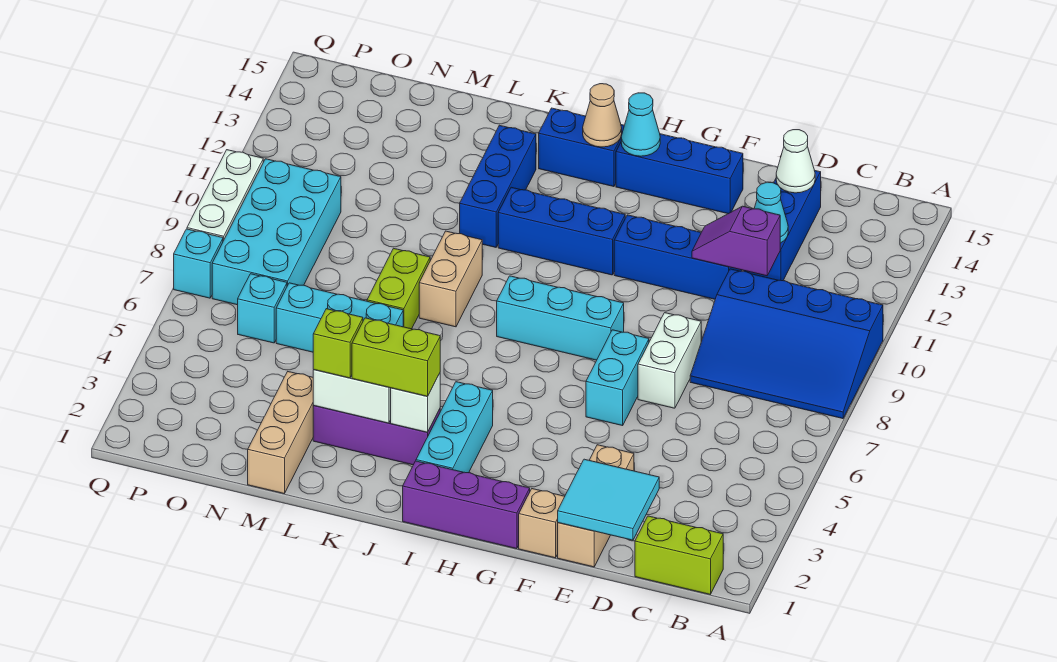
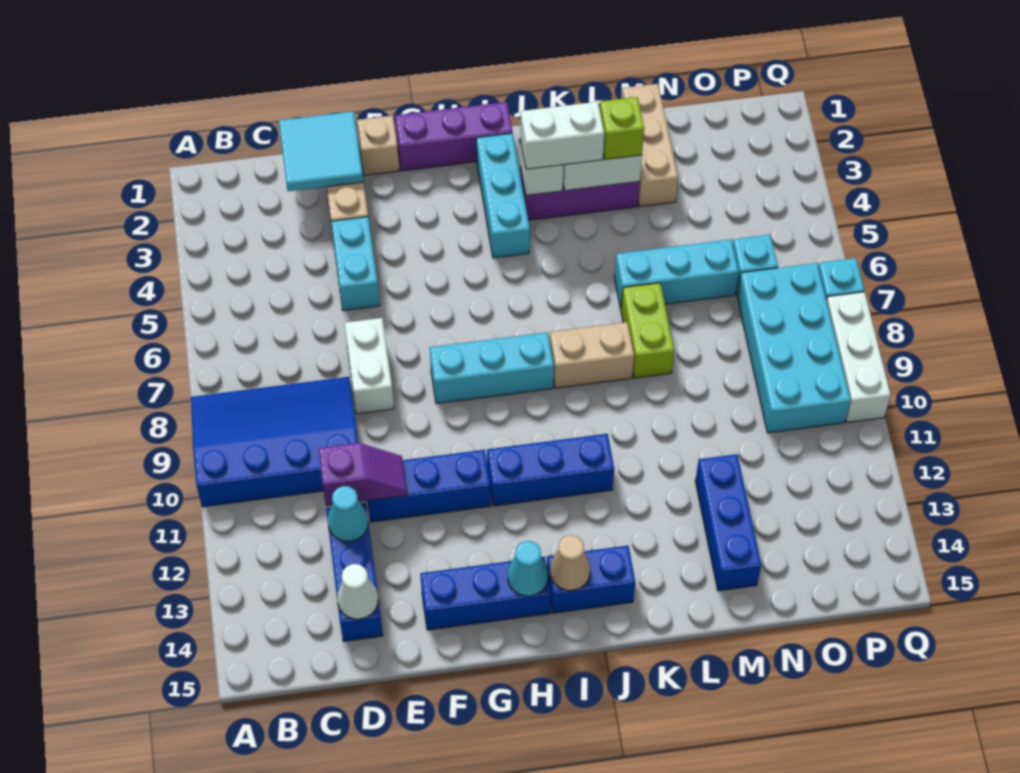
lime 1x2 brick [635,516,723,594] -> none
cyan 1x2 brick [586,330,649,426] -> cyan 1x2 brick moved to [331,217,380,311]
lime 1x2 brick [352,318,440,396] -> white 1x2 brick [520,102,604,169]
tan 1x2 brick [419,231,482,327] -> tan 1x2 brick turned to [550,322,634,388]
blue 1x3 brick [460,125,536,247] -> blue 1x3 brick moved to [695,454,761,591]

